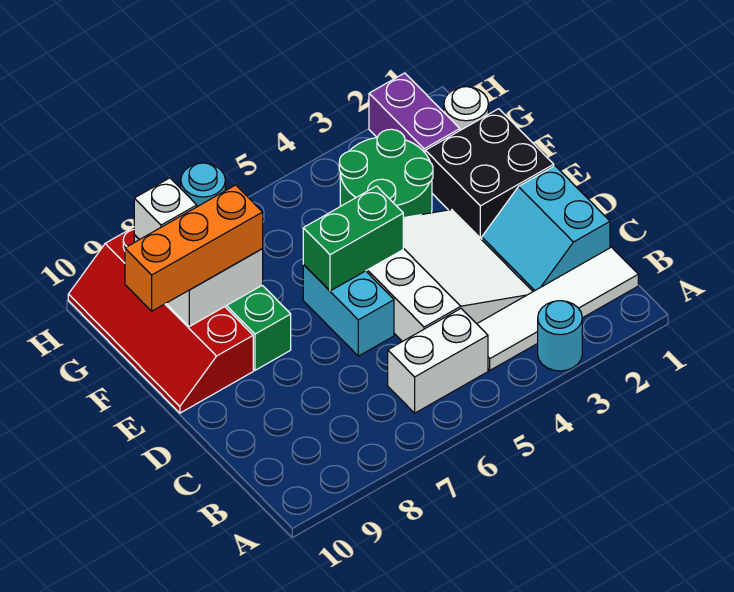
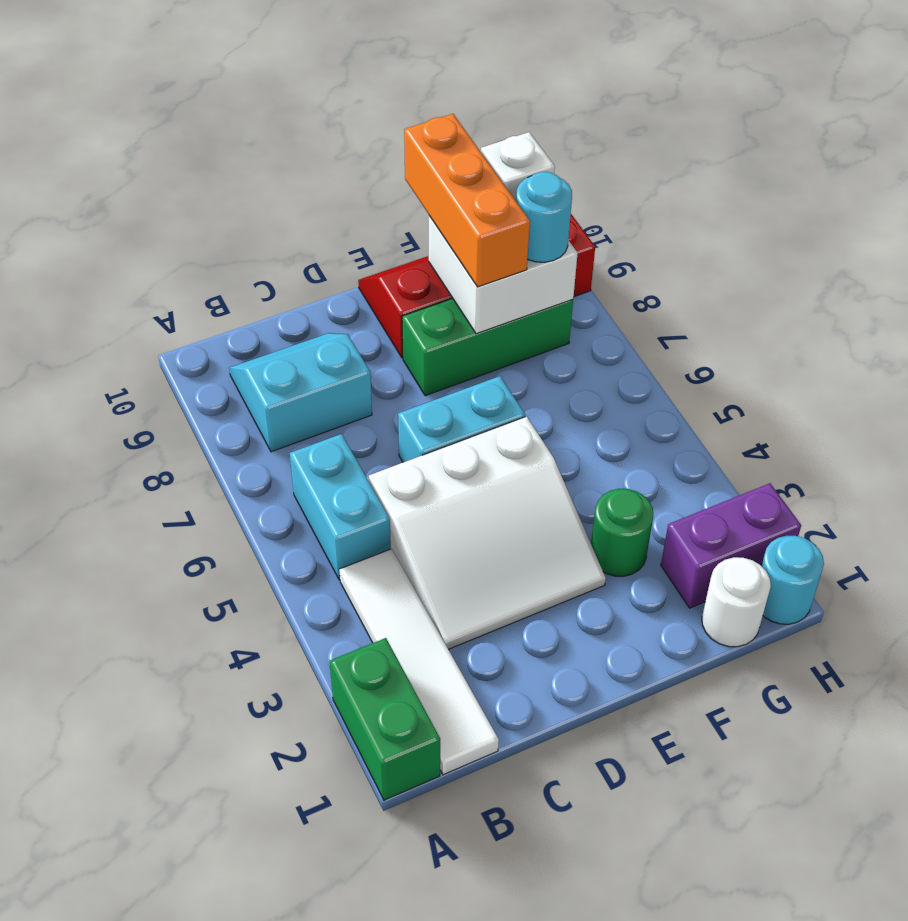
cyan 1x1 round brick [538,301,582,371] -> cyan 1x1 round brick moved to [762,536,824,624]
white 1x2 brick [388,309,488,413] -> cyan 1x2 brick [290,434,391,580]
cyan 2x2 slope [482,166,610,291] -> cyan 2x2 slope moved to [229,333,372,452]
black 2x2 brick [425,109,554,240] -> none
green 1x2 brick [303,186,403,291] -> green 1x2 brick moved to [330,638,440,800]
green 2x2 round brick [339,129,433,218] -> green 1x1 round brick [591,489,653,576]

